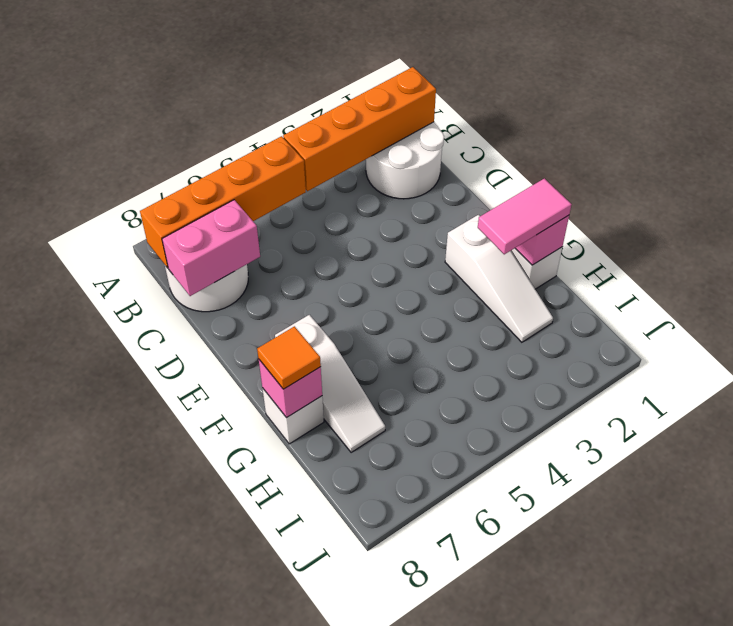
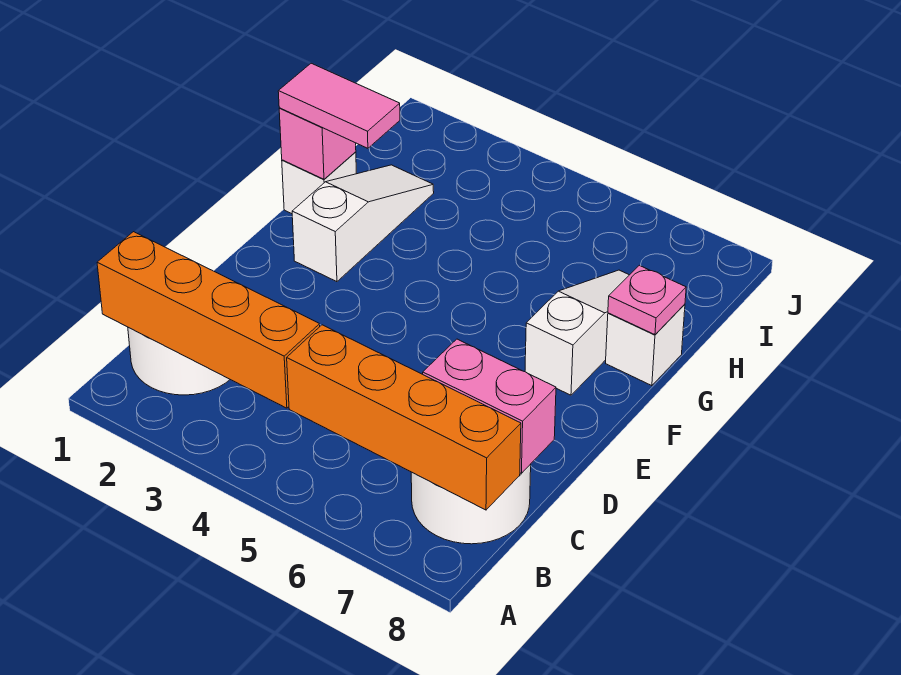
pink 1x1 brick [259,360,322,418] -> pink 1x1 plate [608,265,686,335]
orange 1x1 tile [257,326,321,389] -> none

